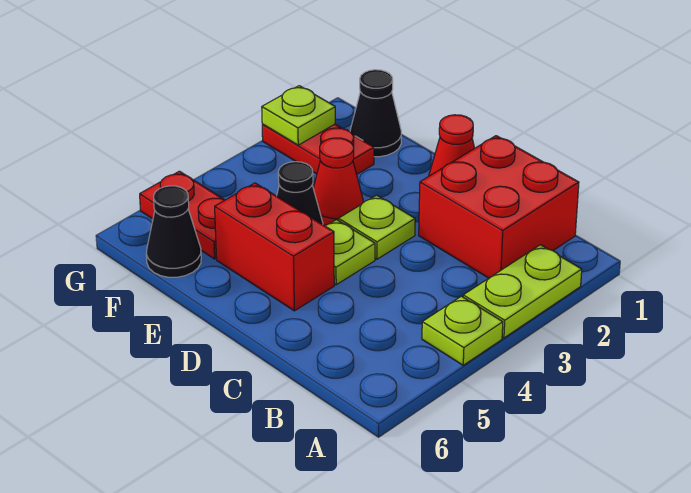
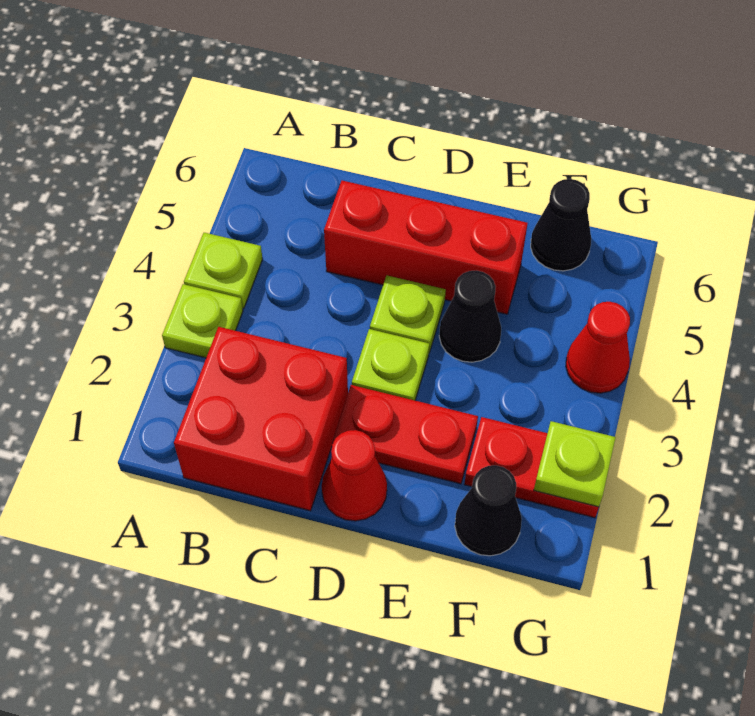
lime 1x2 plate [463,245,582,338] -> lime 1x1 plate [162,284,243,358]
red 1x2 brick [215,183,334,311] -> red 1x3 brick [324,181,528,314]
red 1x1 cone [313,138,363,226] -> red 1x1 cone moved to [566,302,630,393]
red 1x2 plate [140,171,225,259] -> red 1x2 plate moved to [333,385,478,484]

